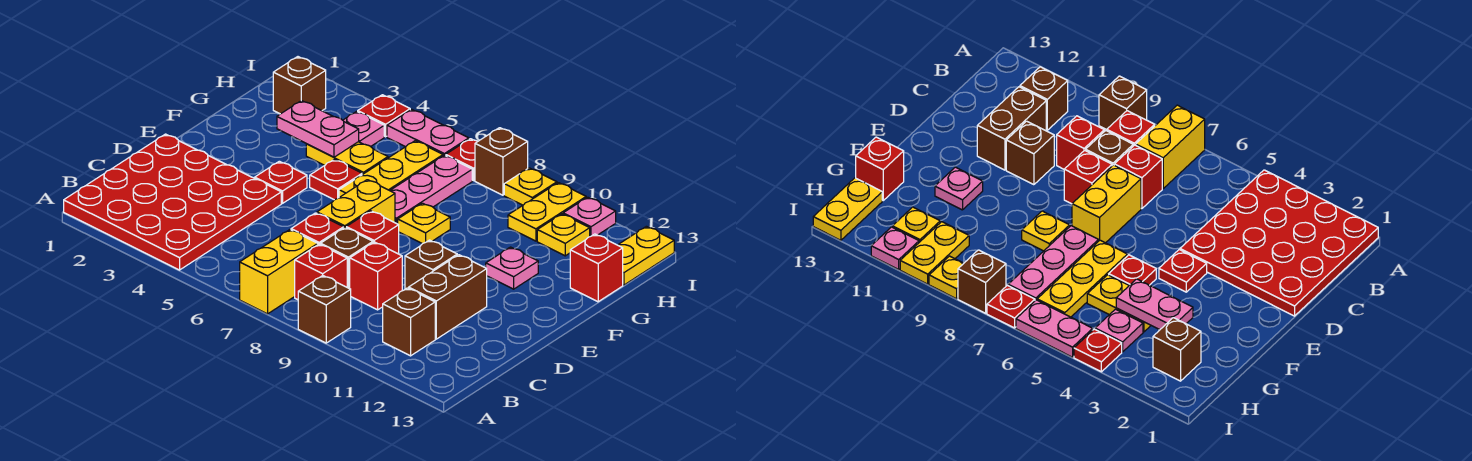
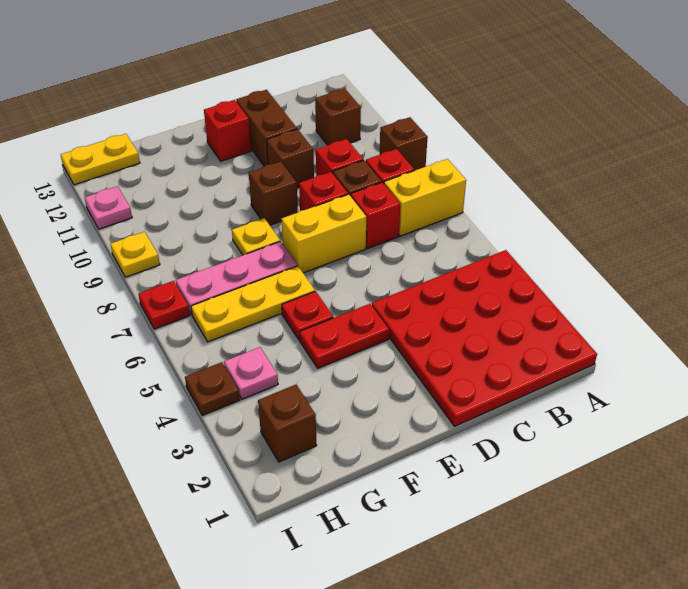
brown 1x2 brick [409,255,487,339] -> brown 1x2 brick turned to [236,90,297,166]
red 1x1 plate [255,161,307,203] -> red 1x2 plate [300,304,389,368]
pink 1x1 plate [486,247,538,289] -> none
pink 1x2 plate [277,101,359,157] -> none
yellow 1x2 plate [306,142,388,175] -> none
red 1x1 brick [570,234,623,302] -> red 1x1 brick moved to [204,100,251,161]
yellow 1x2 plate [508,183,586,241] -> none
yellow 1x1 plate [537,214,590,256] -> none
red 1x1 plate [358,95,410,137] -> brown 1x1 plate [185,362,240,415]
pink 1x2 plate [387,109,469,156] -> none
brown 1x1 brick [475,128,528,195] -> brown 1x1 brick moved to [249,161,298,225]

